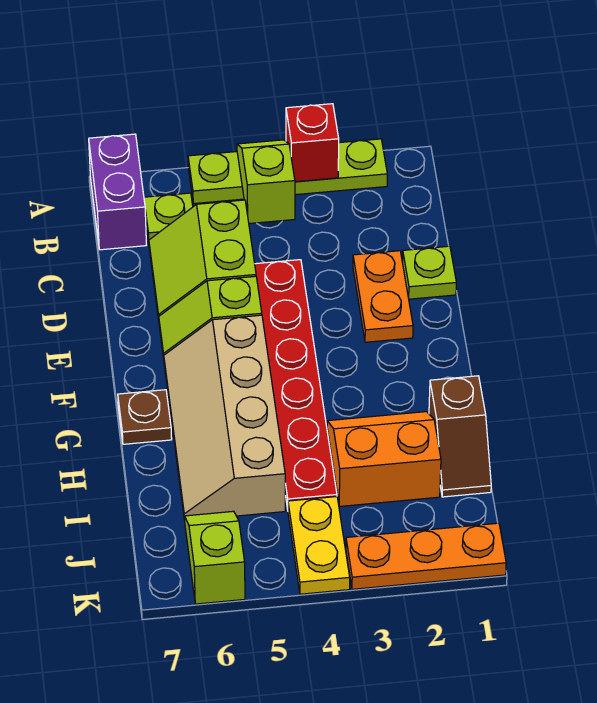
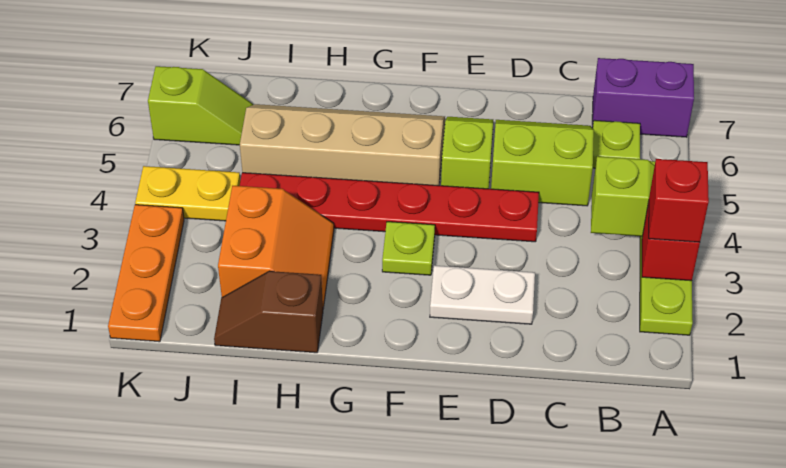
none -> red 1x1 brick [649,159,709,242]
lime 1x1 plate [403,246,456,299] -> lime 1x1 plate moved to [382,222,435,275]
orange 1x2 plate [353,251,413,342] -> white 1x2 plate [430,265,535,324]
brown 1x1 plate [118,390,172,444] -> none

